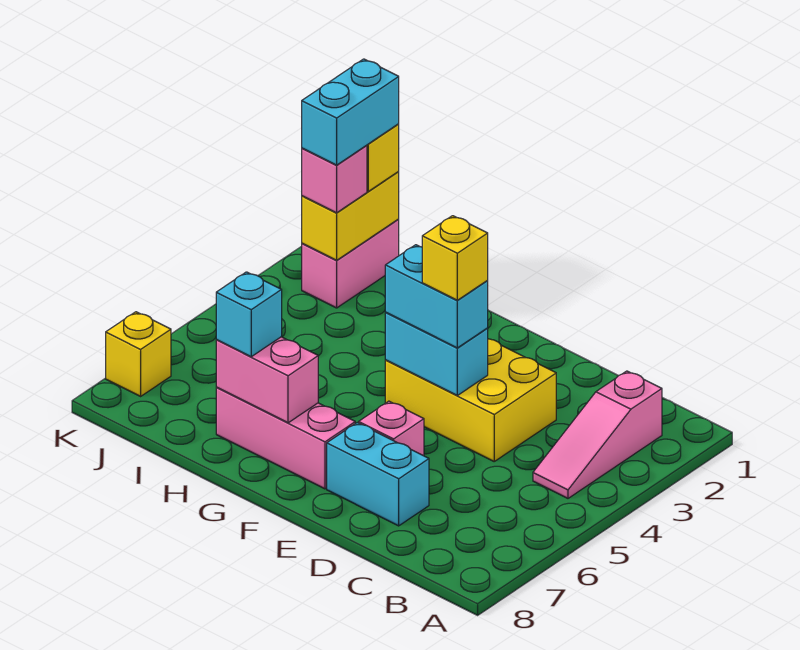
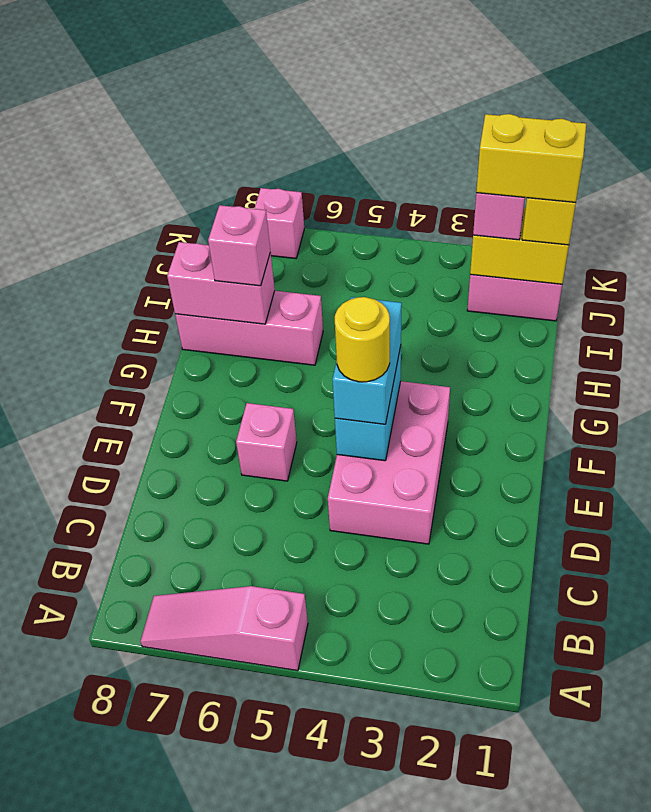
pink 1x3 slope [533,371,662,498] -> pink 1x3 slope moved to [141,586,308,671]
yellow 2x3 brick [385,339,556,461] -> pink 2x3 brick [328,381,450,544]
cyan 1x2 brick [327,423,429,526] -> none
yellow 1x1 brick [422,216,488,300] -> yellow 1x1 round brick [335,297,390,382]
pink 1x3 brick [216,388,355,489] -> pink 1x3 brick turned to [175,291,323,365]
pink 1x2 brick [216,337,318,423] -> pink 1x2 brick turned to [167,242,275,324]
cyan 1x1 brick [216,272,282,357] -> pink 1x1 brick [208,205,270,286]
cyan 1x2 brick [302,59,399,165] -> yellow 1x2 brick [476,114,586,202]
yellow 1x1 brick [106,312,171,396] -> pink 1x1 brick [254,188,304,259]

